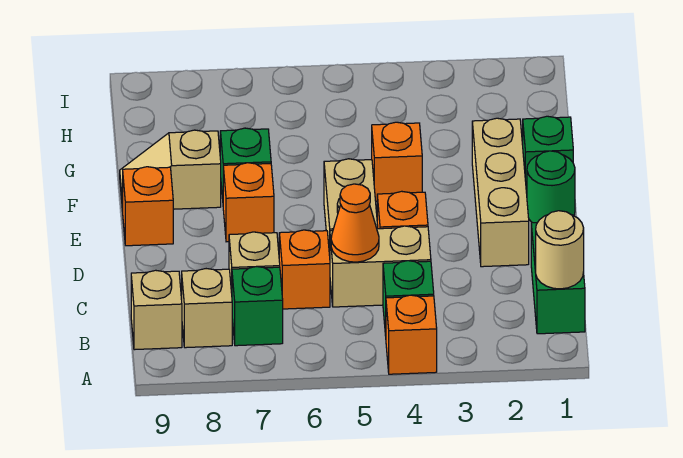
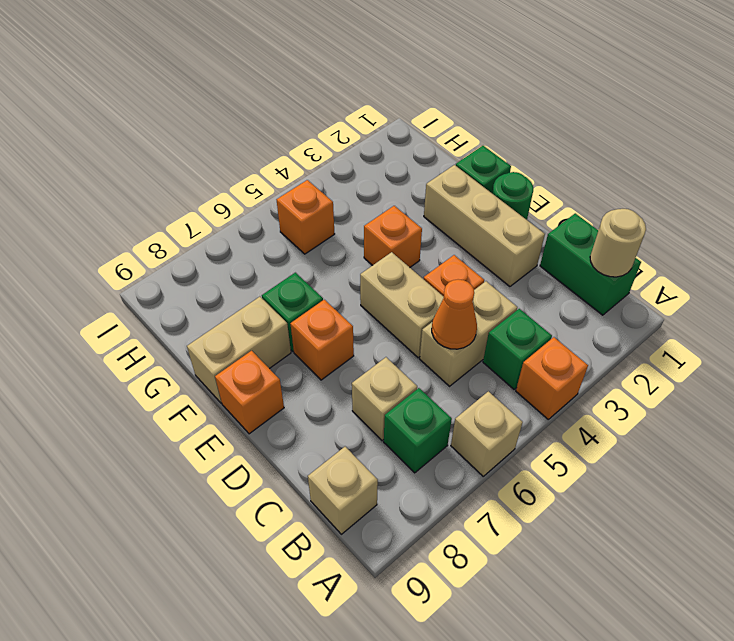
tan 1x1 brick [182,269,232,348] -> tan 1x1 brick moved to [451,391,523,476]
orange 1x1 brick [279,230,330,309] -> orange 1x1 brick moved to [277,180,334,254]
tan 1x2 slope [120,130,221,211] -> tan 1x2 brick [187,297,291,403]

